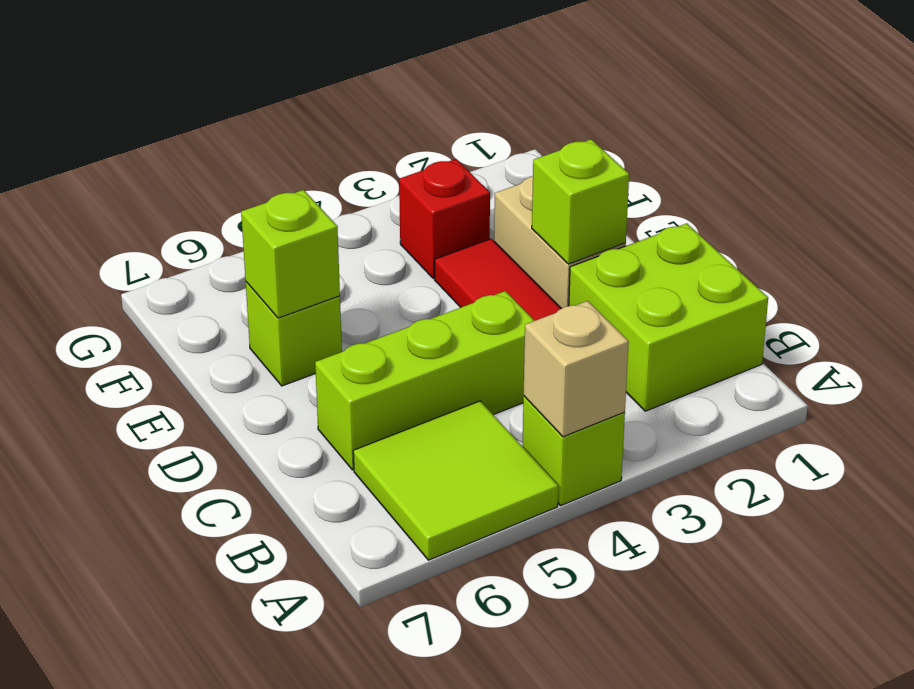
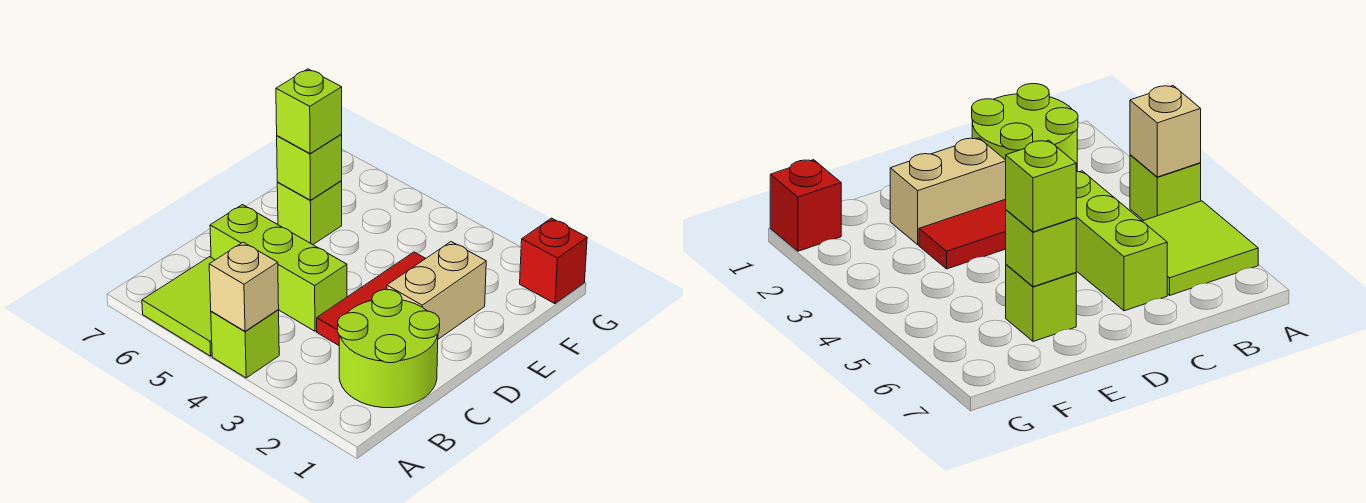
lime 2x2 brick [569,223,768,411] -> lime 2x2 round brick [338,290,440,408]
lime 1x1 brick [532,139,629,264] -> lime 1x1 brick moved to [276,69,342,154]
red 1x1 brick [399,159,490,279] -> red 1x1 brick moved to [520,218,587,304]

